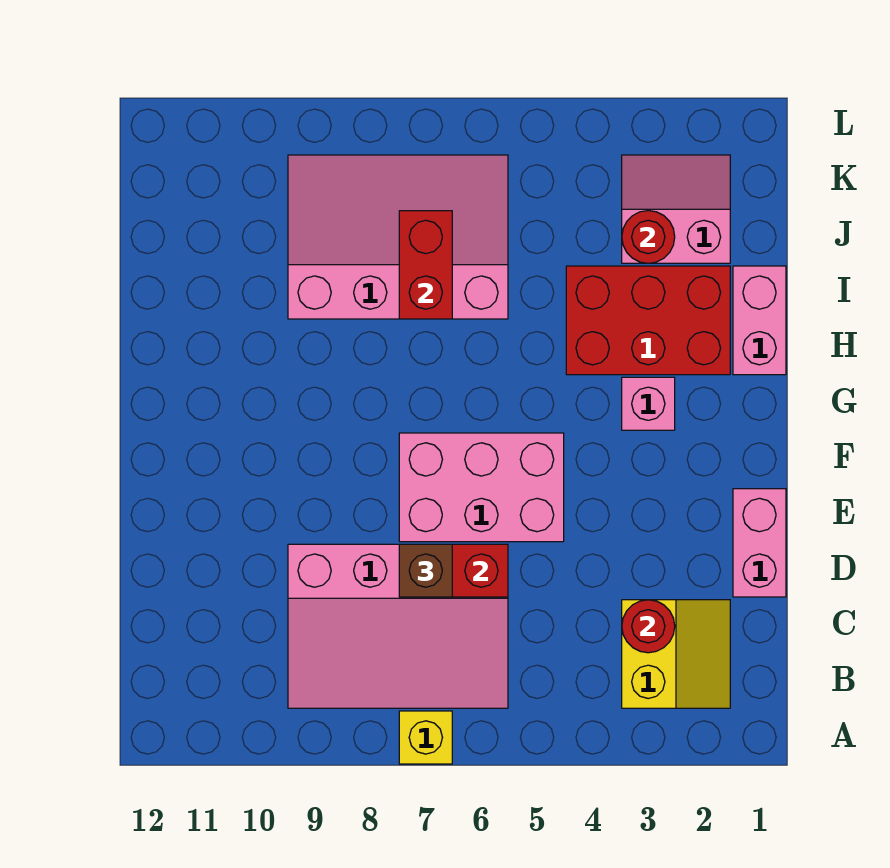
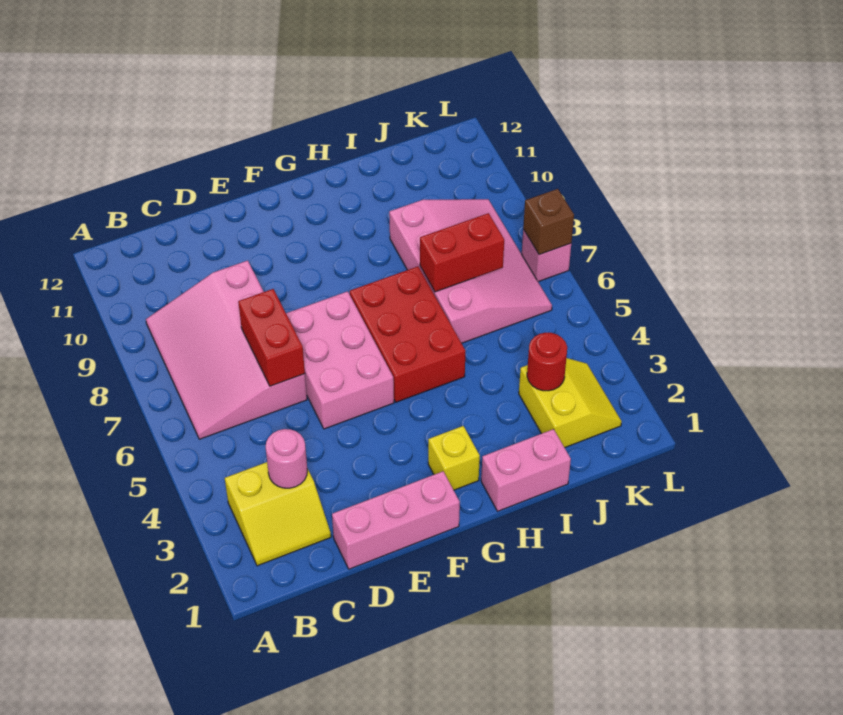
yellow 1x1 brick [399,711,452,764] -> yellow 1x1 brick moved to [428,426,480,490]
red 1x1 round brick [622,600,675,653] -> pink 1x1 round brick [266,429,307,488]
pink 1x2 brick [733,489,786,597] -> pink 1x3 brick [332,471,460,569]
brown 1x1 brick [399,544,452,597] -> brown 1x1 brick moved to [523,189,574,255]
pink 1x1 brick [622,377,675,430] -> pink 1x1 brick moved to [522,230,571,282]
red 2x3 brick [566,266,730,375] -> red 2x3 brick moved to [350,267,465,402]
pink 2x2 slope [622,155,730,263] -> yellow 2x2 slope [519,358,622,448]

